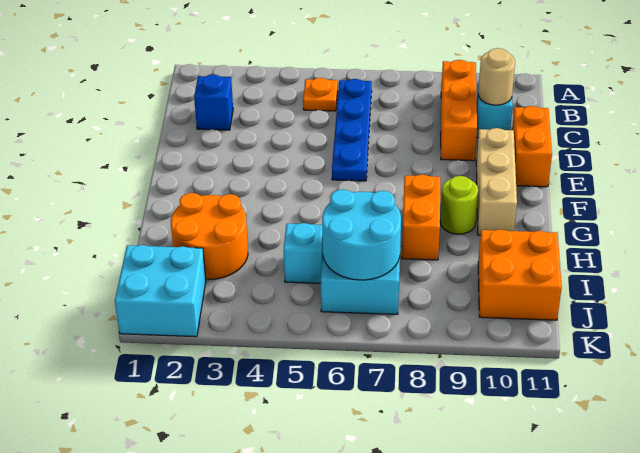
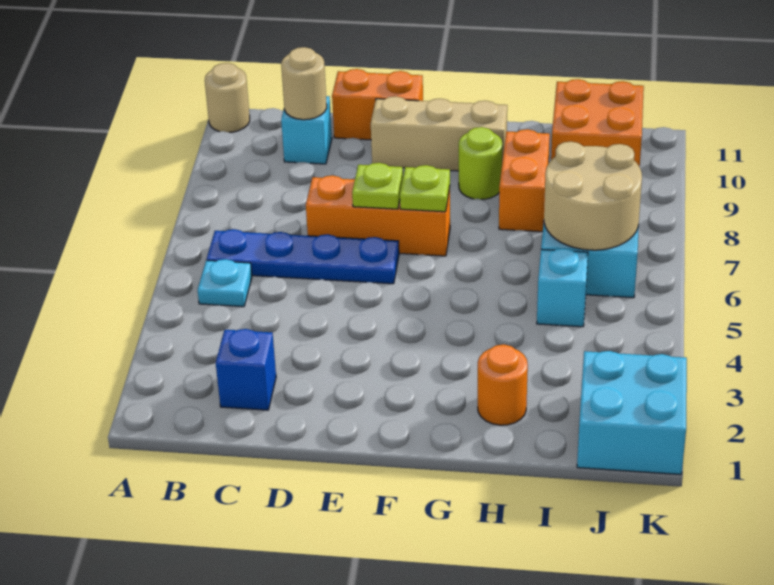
none -> tan 1x1 round brick [205,63,250,132]
orange 1x1 plate [303,78,338,111] -> cyan 1x1 plate [198,259,252,307]
orange 1x3 brick [441,60,477,161] -> orange 1x3 brick moved to [306,175,450,256]
none -> lime 1x1 plate [352,163,403,209]
none -> lime 1x1 plate [400,165,450,212]
orange 1x2 brick [402,175,440,260] -> orange 1x2 brick turned to [499,129,550,232]
orange 2x2 round brick [171,193,248,279] -> orange 1x1 round brick [478,345,528,425]
cyan 2x2 round brick [322,190,401,280] -> tan 2x2 round brick [544,142,642,250]

